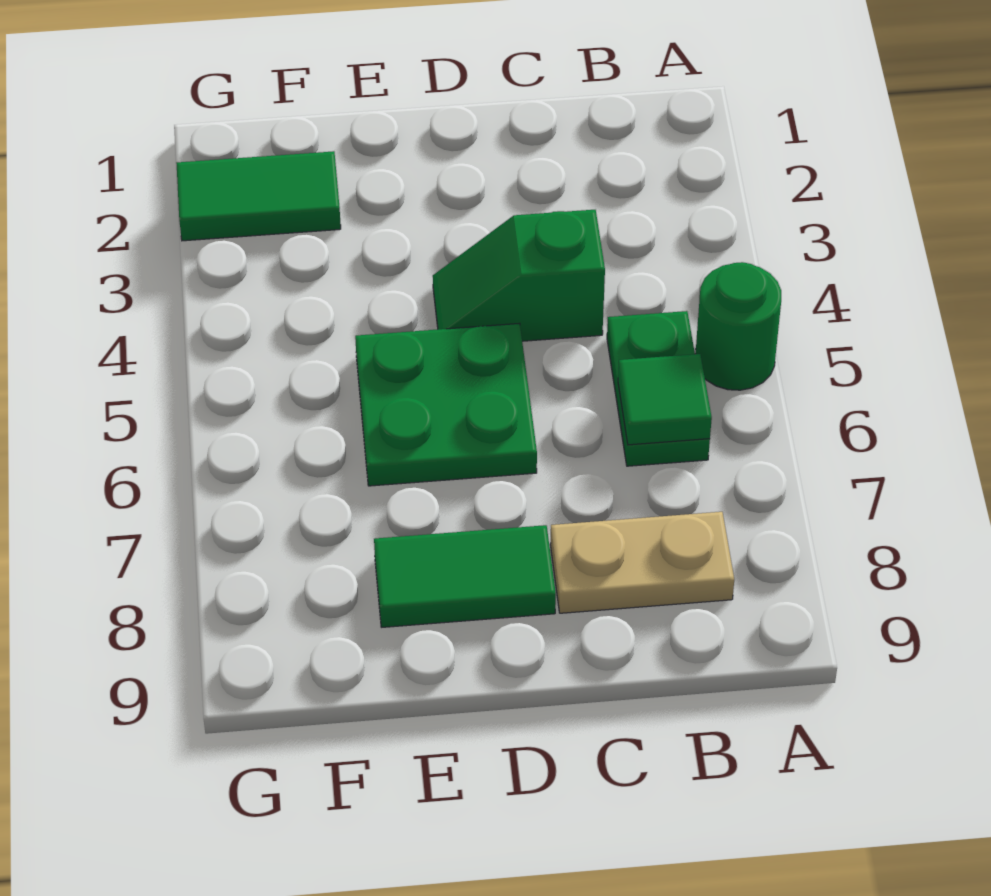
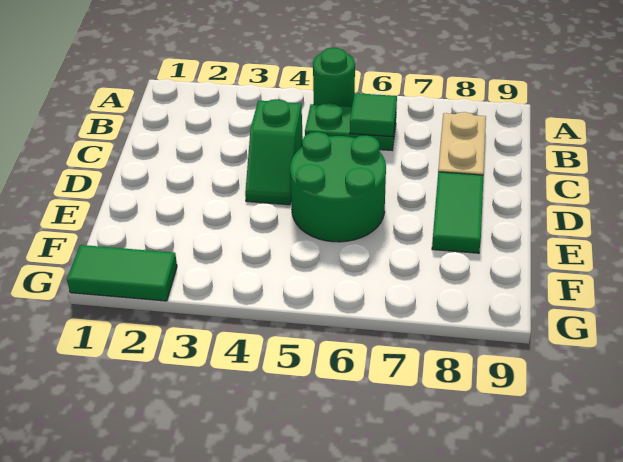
green 2x2 plate [355,323,537,486] -> green 2x2 round brick [290,132,386,242]
green 1x2 tile [176,151,341,241] -> green 1x2 tile turned to [67,245,177,301]

